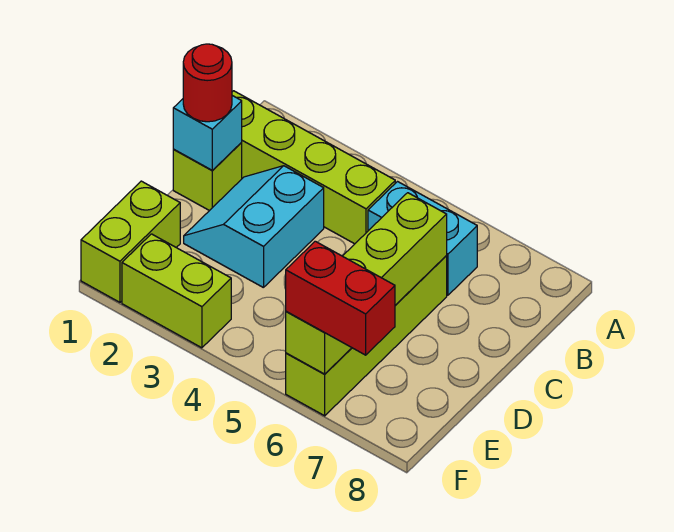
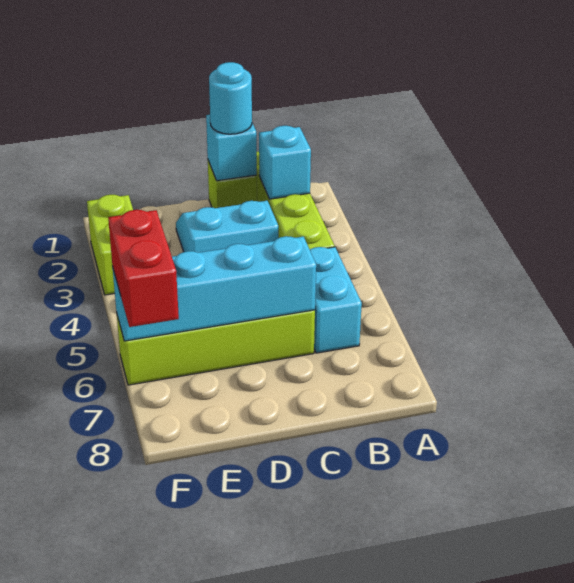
none -> cyan 1x1 brick [259,126,311,199]
red 1x1 round brick [183,44,232,122] -> cyan 1x1 round brick [209,62,252,134]
lime 1x4 brick [286,193,447,374] -> cyan 1x4 brick [112,236,316,341]
lime 1x2 brick [81,181,180,302] -> none

